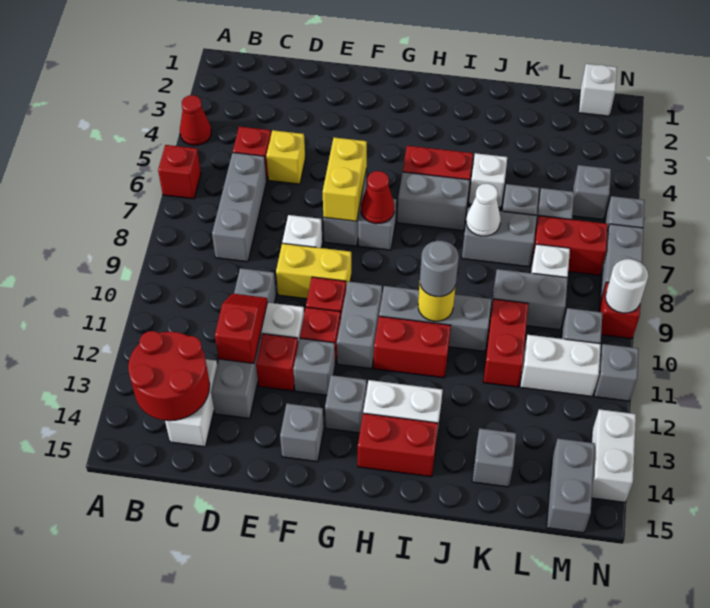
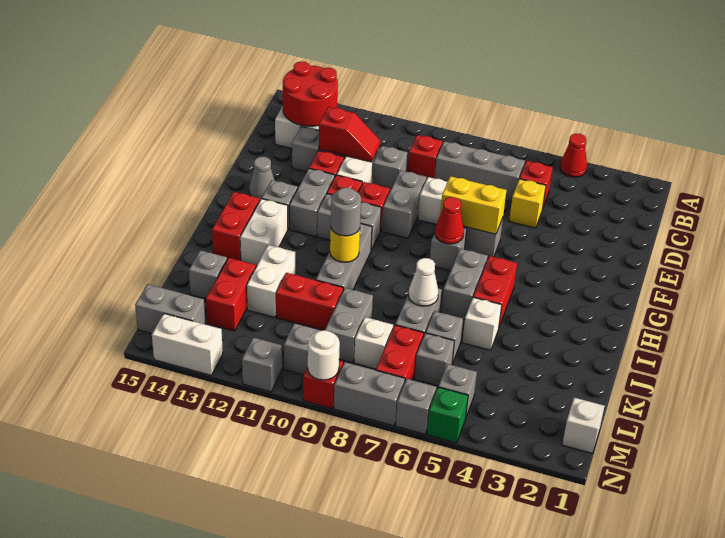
red 1x1 brick [158,145,201,199] -> red 1x1 brick moved to [408,135,443,180]
yellow 1x2 brick [276,243,351,299] -> grey 1x2 brick [382,170,426,238]
grey 1x1 brick [293,338,335,395] -> grey 1x2 brick [289,169,335,237]
grey 1x1 brick [280,404,324,462] -> grey 1x1 cone [249,157,275,200]
red 1x2 brick [374,316,451,378] -> red 1x2 brick moved to [206,258,256,331]
white 1x2 brick [520,335,601,396] -> white 1x2 brick moved to [247,245,295,317]
none -> green 1x1 brick [427,387,468,443]

